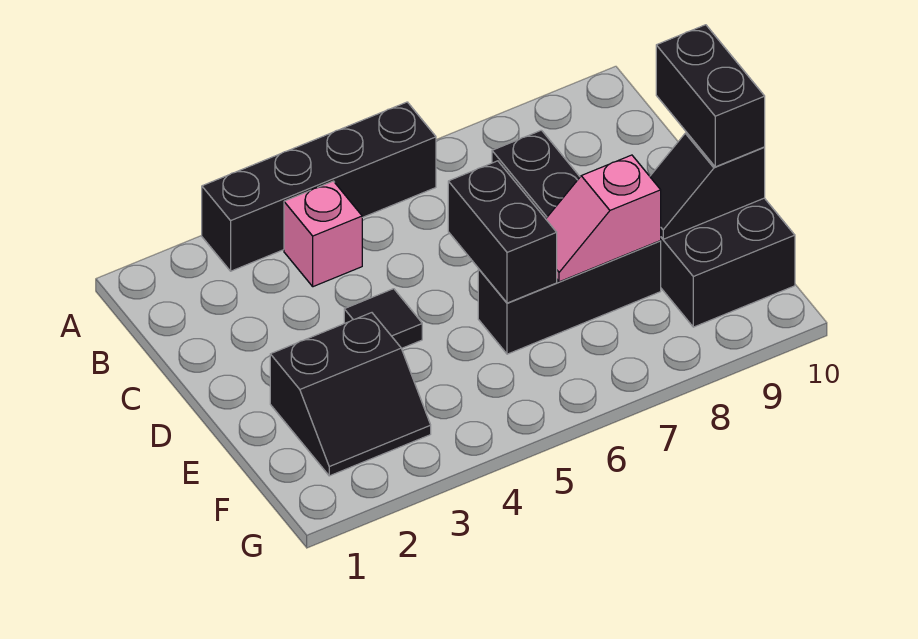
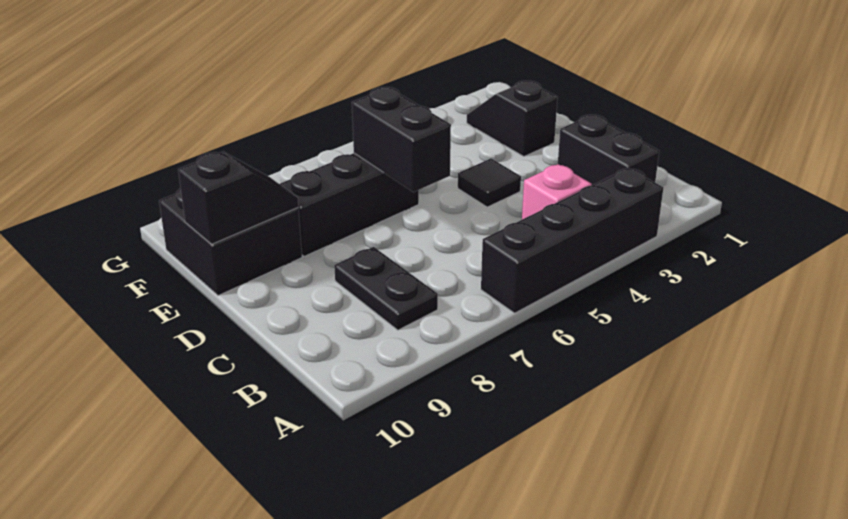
black 1x2 brick [656,25,765,167] -> black 1x2 brick moved to [558,115,659,185]
black 2x2 slope [270,313,431,476] -> black 1x2 slope [467,81,558,156]
pink 1x2 slope [546,155,661,282] -> none

